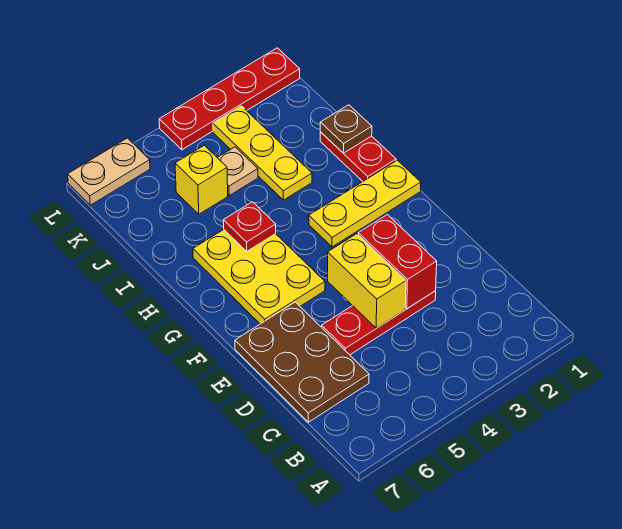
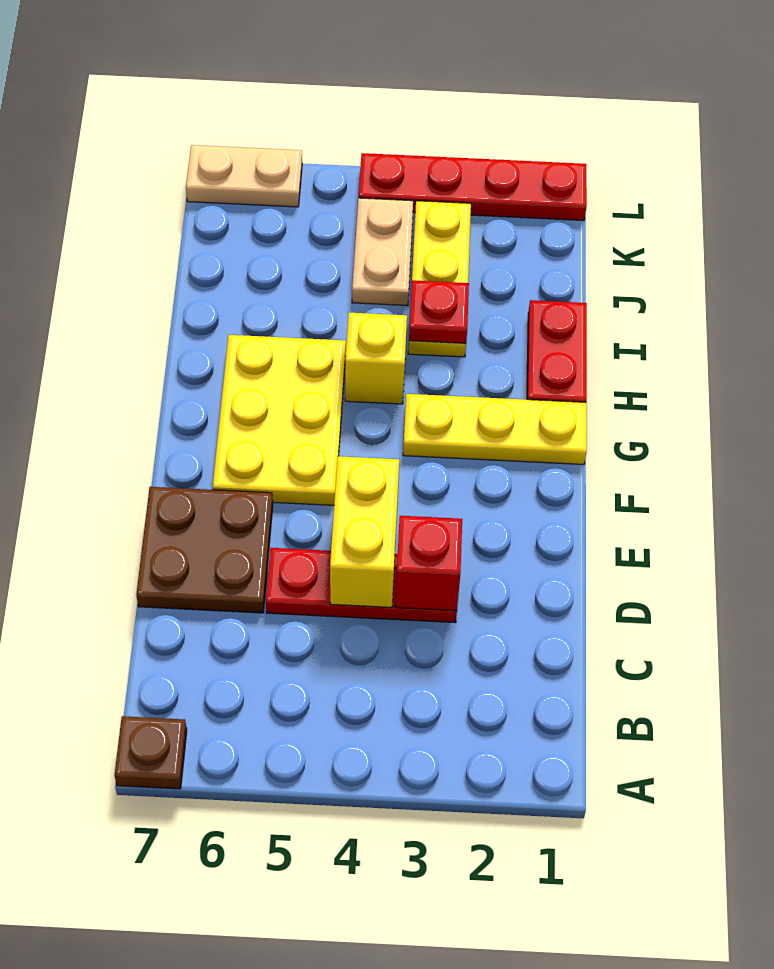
brown 2x3 plate [235,302,369,422] -> brown 2x2 plate [136,487,273,613]
red 1x2 brick [358,215,437,309] -> red 1x1 brick [395,516,462,611]
red 1x1 plate [223,202,276,251] -> red 1x1 plate moved to [409,280,469,343]
brown 1x1 plate [320,105,372,153] -> brown 1x1 plate moved to [115,716,187,789]
tan 1x1 plate [218,147,258,195] -> tan 1x2 plate [352,198,413,306]
yellow 1x1 brick [175,145,228,214] -> yellow 1x1 brick moved to [345,313,407,404]

